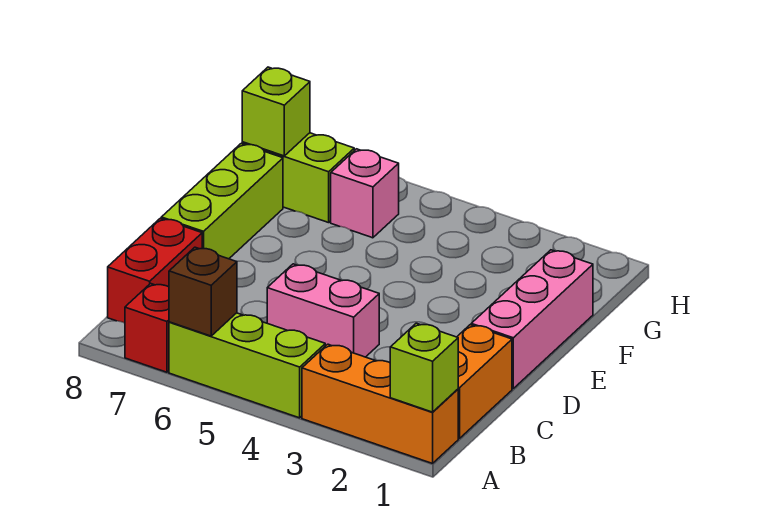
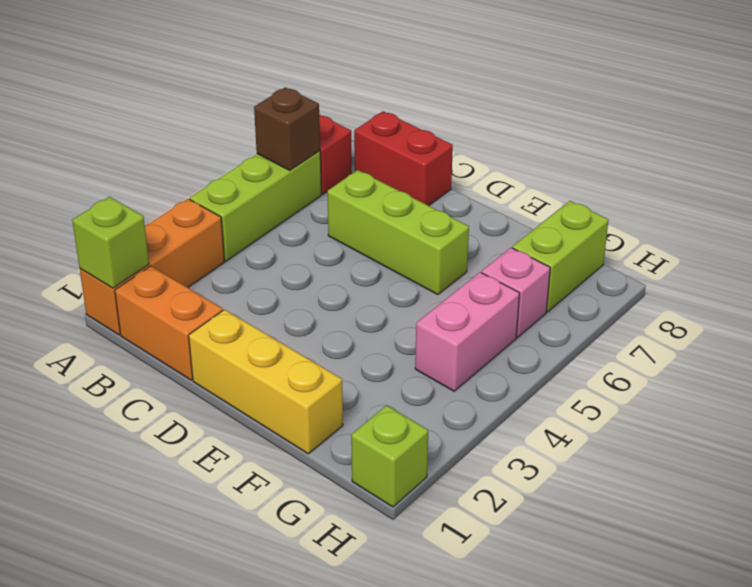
pink 1x2 brick [267,264,379,357] -> pink 1x2 brick moved to [415,272,519,391]
pink 1x3 brick [471,250,593,388] -> yellow 1x3 brick [189,310,343,454]
lime 1x3 brick [161,144,283,259] -> lime 1x3 brick moved to [327,170,469,295]
lime 1x1 brick [242,67,310,156] -> lime 1x1 brick moved to [351,405,428,507]

